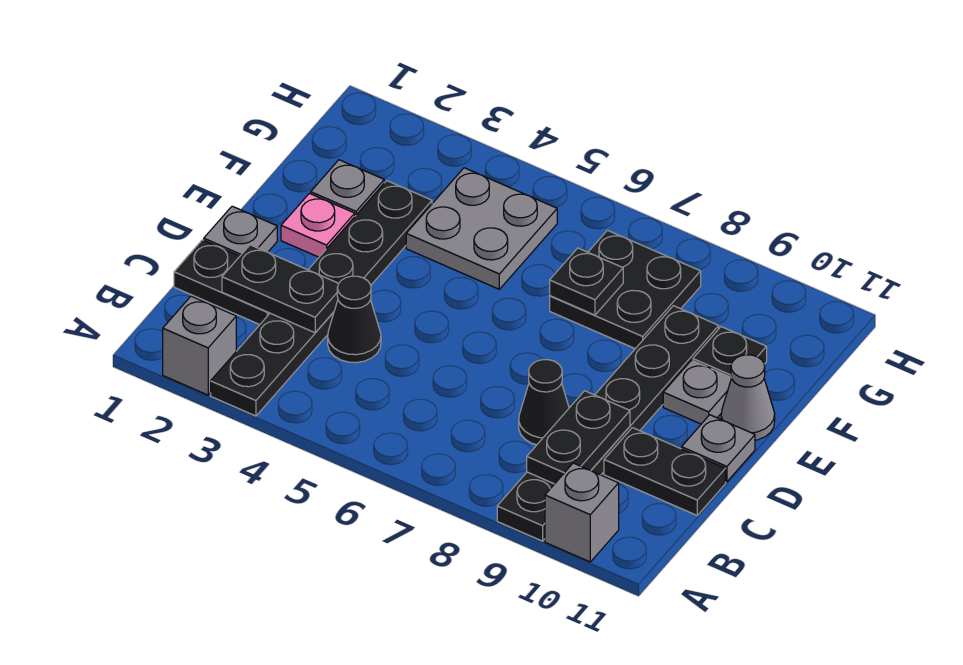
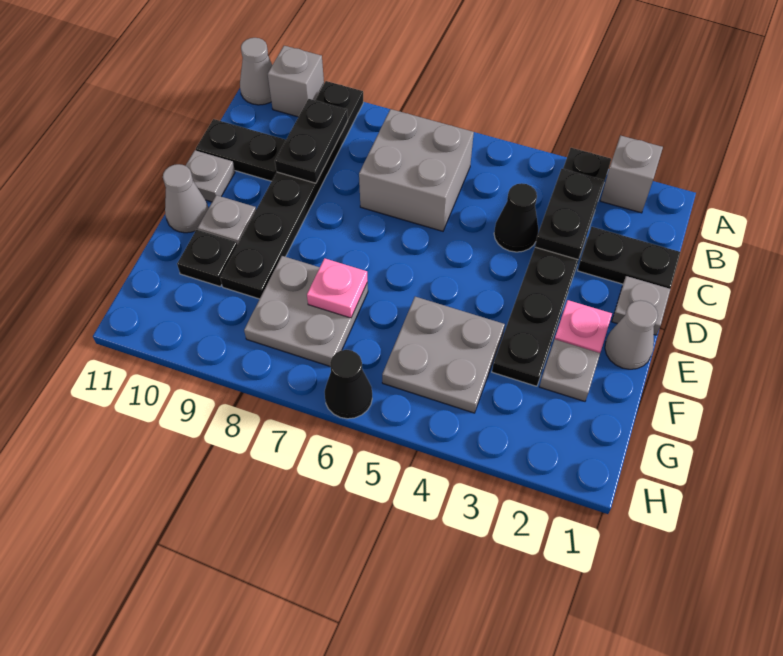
none -> grey 1x1 cone [240,38,272,105]
none -> grey 2x2 brick [359,109,474,231]
black 1x2 plate [222,245,339,333] -> black 1x2 plate turned to [535,169,604,260]
black 1x1 cone [519,360,569,445] -> black 1x1 cone moved to [325,350,372,419]
none -> grey 1x1 cone [605,301,658,369]
black 2x2 plate [550,230,701,349] -> grey 2x2 plate [244,256,368,366]
black 1x1 plate [550,248,623,315] -> pink 1x1 plate [307,258,368,318]

